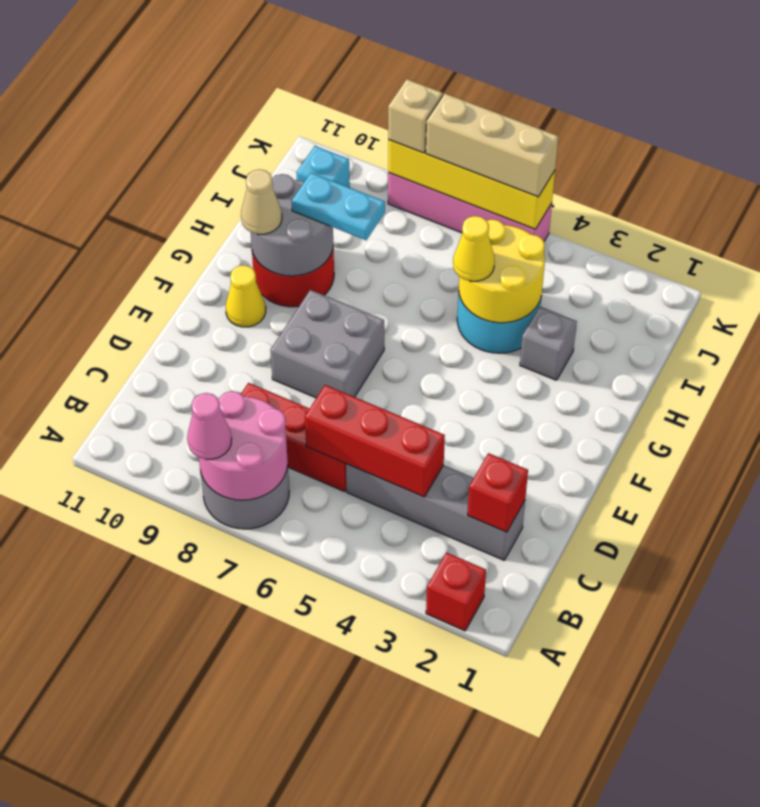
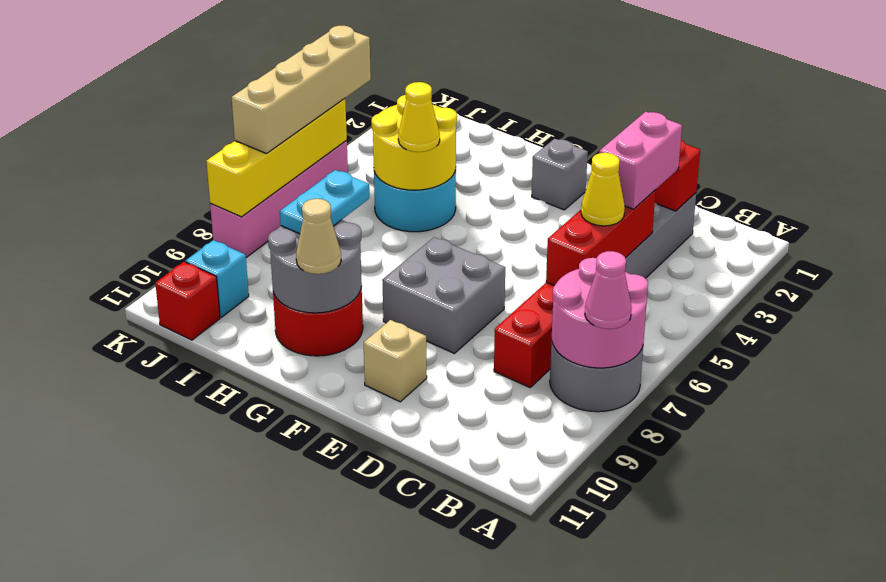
red 1x1 brick [426,553,486,631] -> red 1x1 brick moved to [155,262,220,340]
none -> pink 1x2 brick [599,112,682,209]
yellow 1x1 cone [226,265,266,327] -> yellow 1x1 cone moved to [581,153,625,226]
grey 1x1 brick [520,307,577,380] -> grey 1x1 brick moved to [532,139,588,210]
tan 1x3 brick [426,93,558,197] -> tan 1x4 brick [232,26,371,154]
tan 1x1 brick [388,79,443,153] -> tan 1x1 brick moved to [364,320,427,402]

